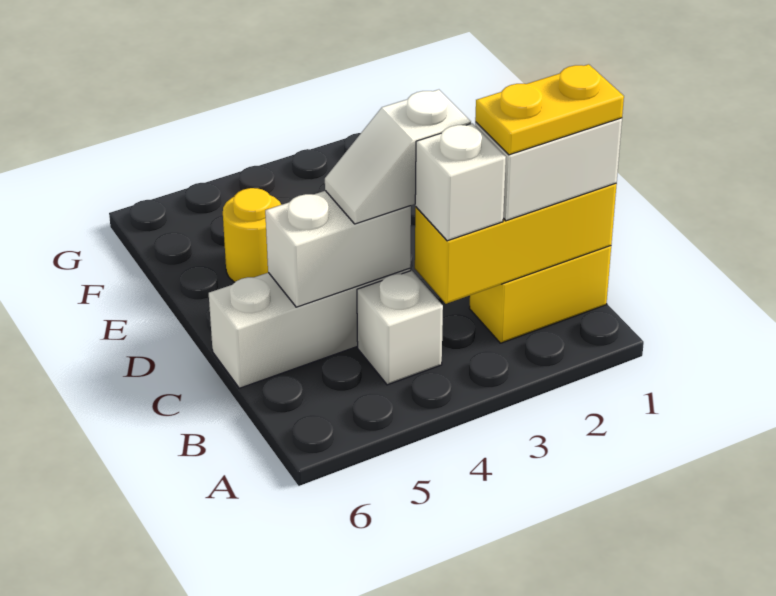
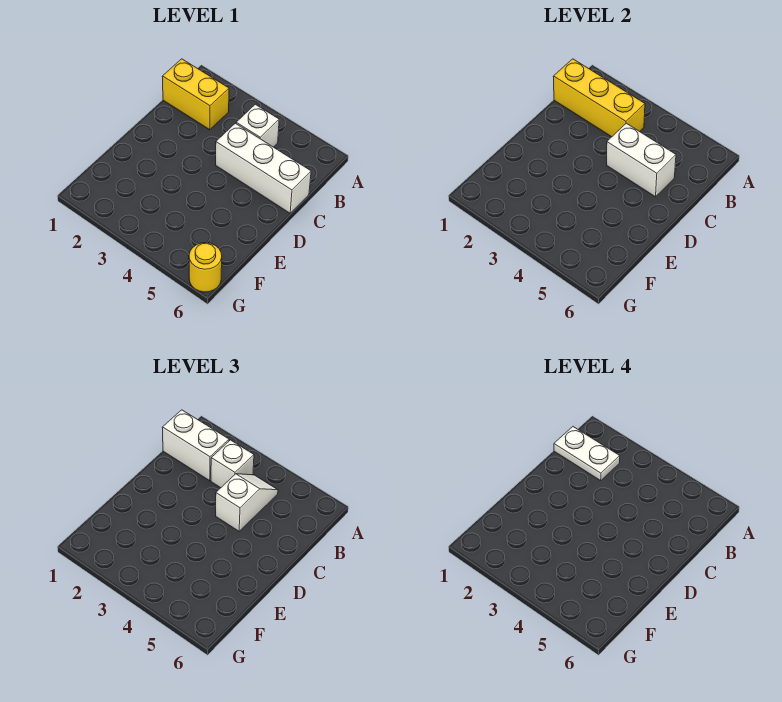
yellow 1x2 plate [475,64,624,155] -> white 1x2 plate [554,427,620,481]
white 1x2 slope [325,90,471,224] -> white 1x2 slope turned to [216,474,278,531]
yellow 1x1 round brick [223,188,281,282] -> yellow 1x1 round brick moved to [189,243,222,292]

